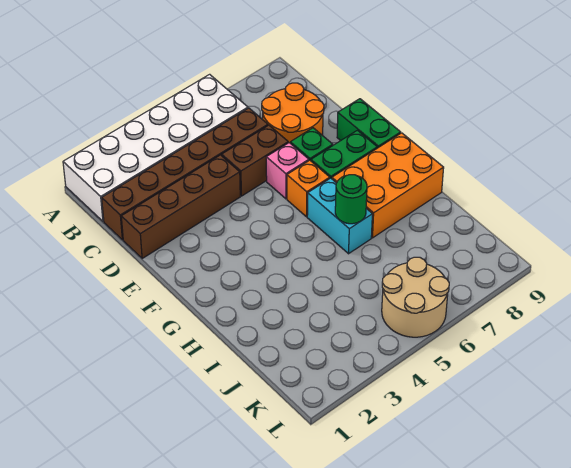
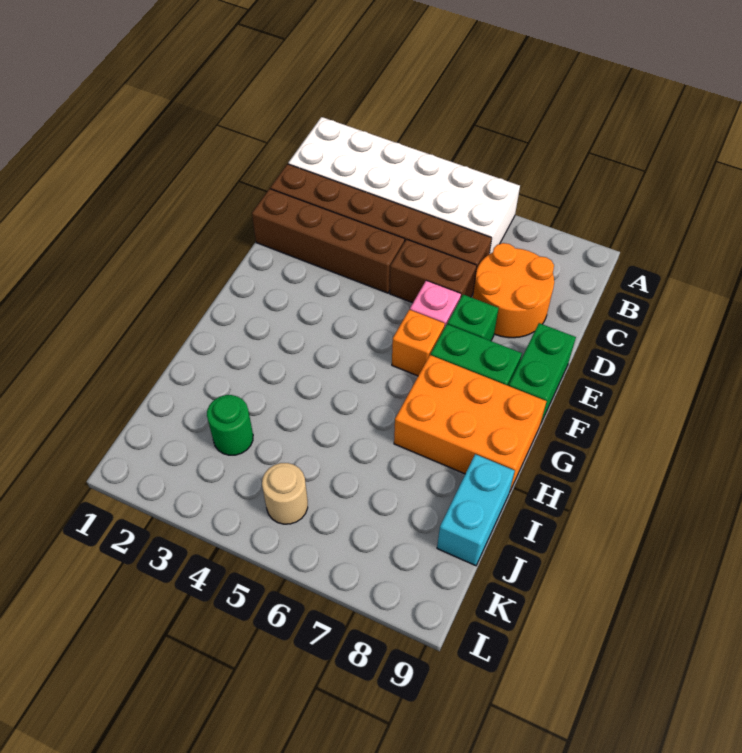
cyan 1x2 brick [307,178,372,254] -> cyan 1x2 brick moved to [437,454,515,566]
green 1x1 round brick [335,175,367,224] -> green 1x1 round brick moved to [207,395,253,455]
tan 2x2 round brick [382,257,449,337] -> tan 1x1 round brick [262,463,308,524]

